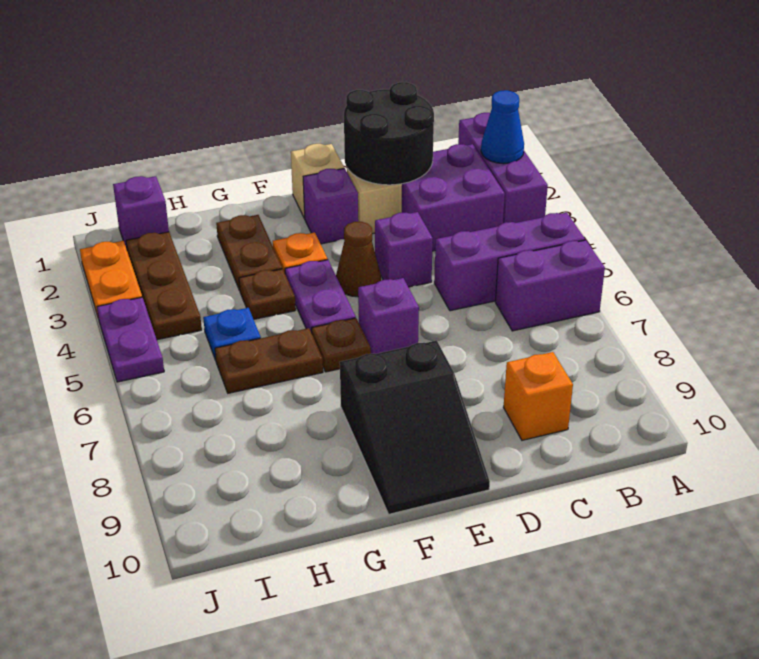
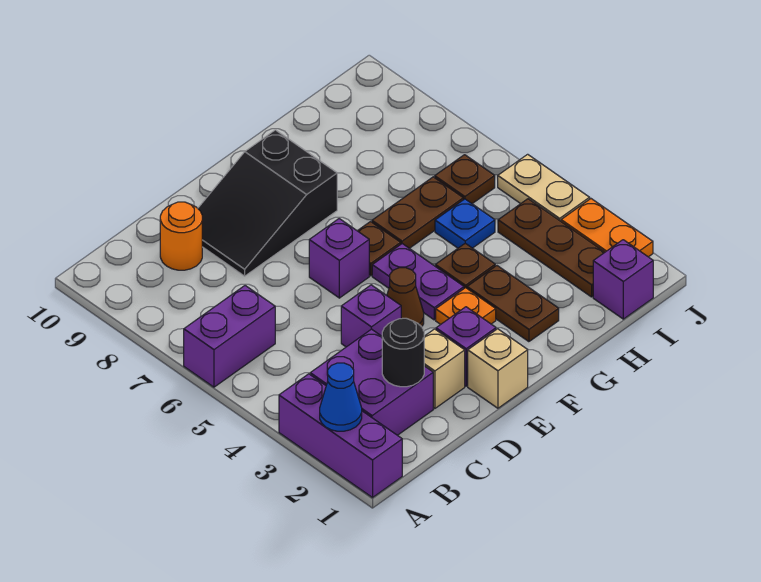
purple 1x3 brick [434,213,585,311] -> none
black 2x2 round brick [344,82,434,185] -> black 1x1 round brick [382,318,424,387]
orange 1x1 brick [503,352,573,440] -> orange 1x1 round brick [160,202,202,270]
black 2x3 slope [340,340,490,514] -> black 2x3 slope turned to [198,130,337,276]
none -> brown 1x1 plate [435,155,495,204]
purple 1x2 plate [97,297,164,382] -> tan 1x2 plate [498,154,590,221]

